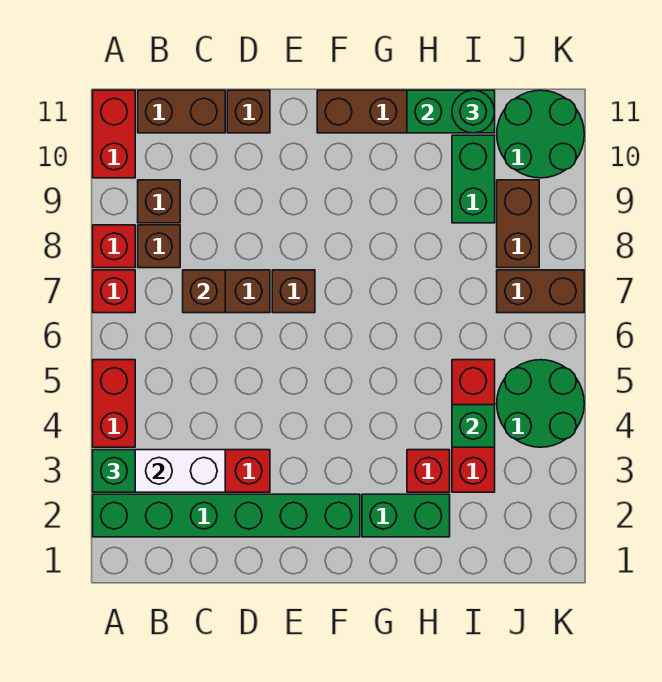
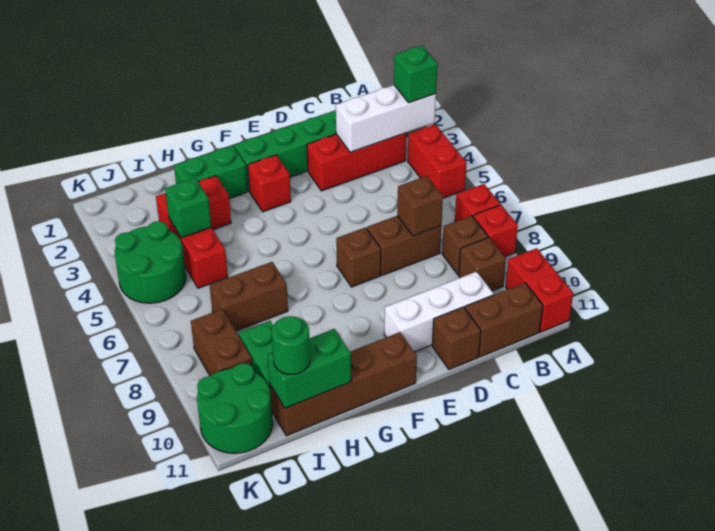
none -> white 1x3 brick [384,272,494,352]
none -> red 1x1 brick [248,155,291,212]
brown 1x2 brick [497,270,584,313] -> brown 1x2 brick moved to [210,262,288,331]

